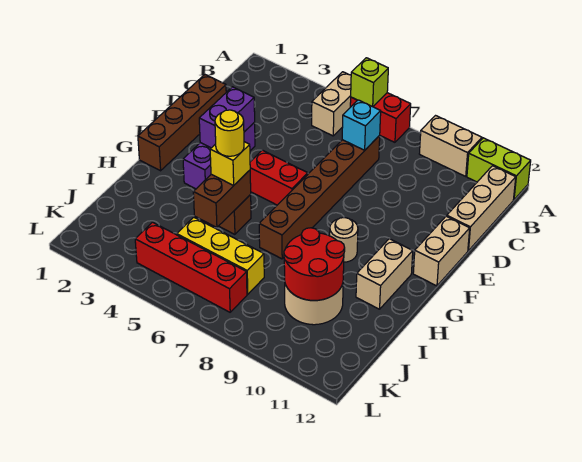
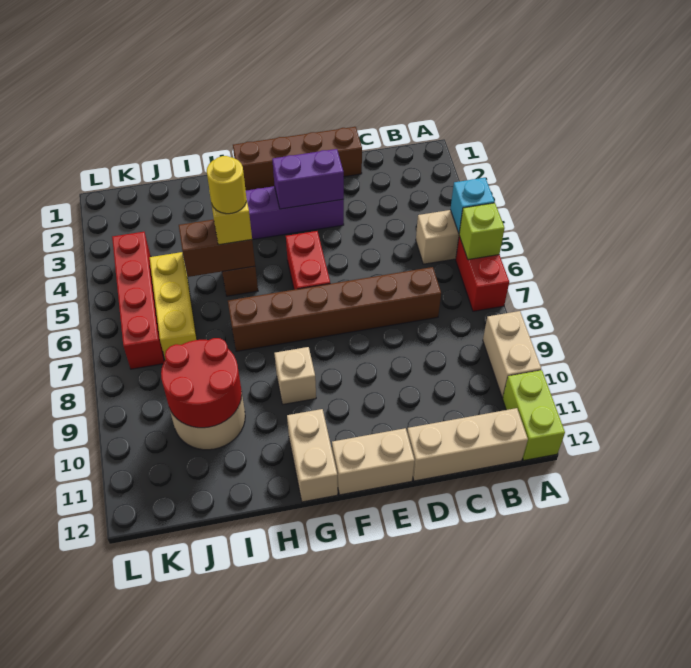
cyan 1x1 brick [342,100,381,150] -> cyan 1x1 brick moved to [450,178,494,233]
tan 1x1 round brick [330,218,358,262] -> tan 1x1 brick [274,347,316,404]
tan 1x2 brick [356,239,413,309] -> tan 1x2 brick turned to [287,409,338,502]

